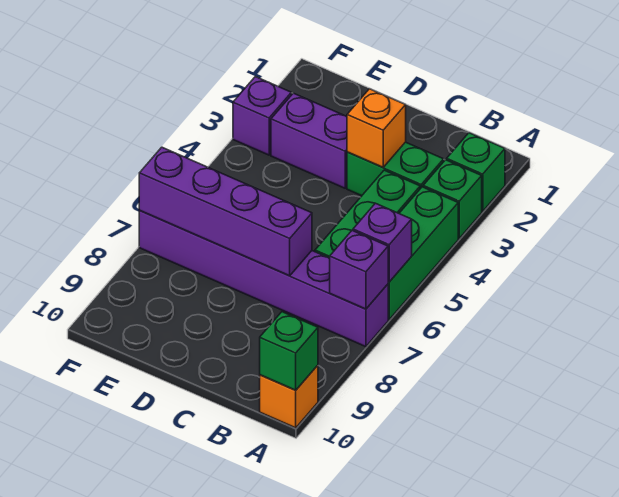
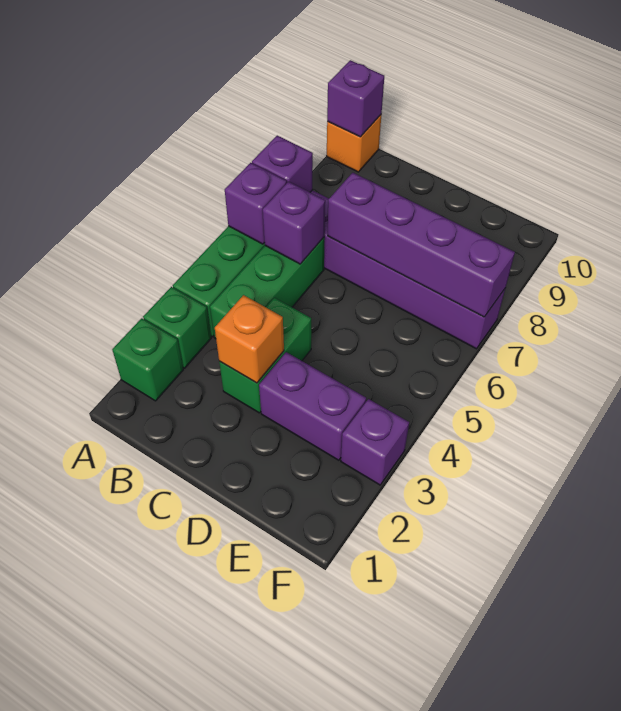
green 1x1 brick [260,312,318,390] -> purple 1x1 brick [327,60,384,137]
green 1x2 brick [347,142,444,196] -> green 1x2 brick turned to [219,298,311,413]
none -> purple 1x1 brick [263,182,325,264]

